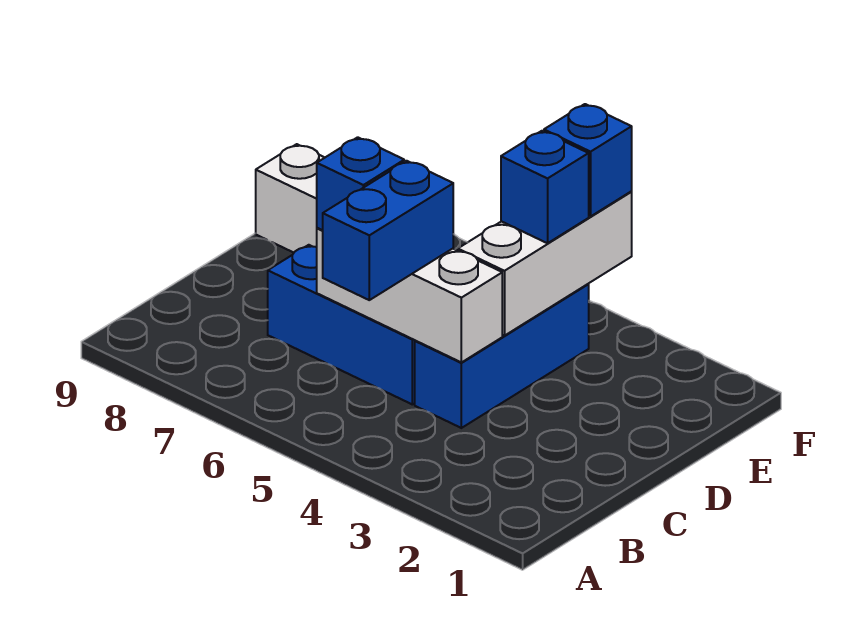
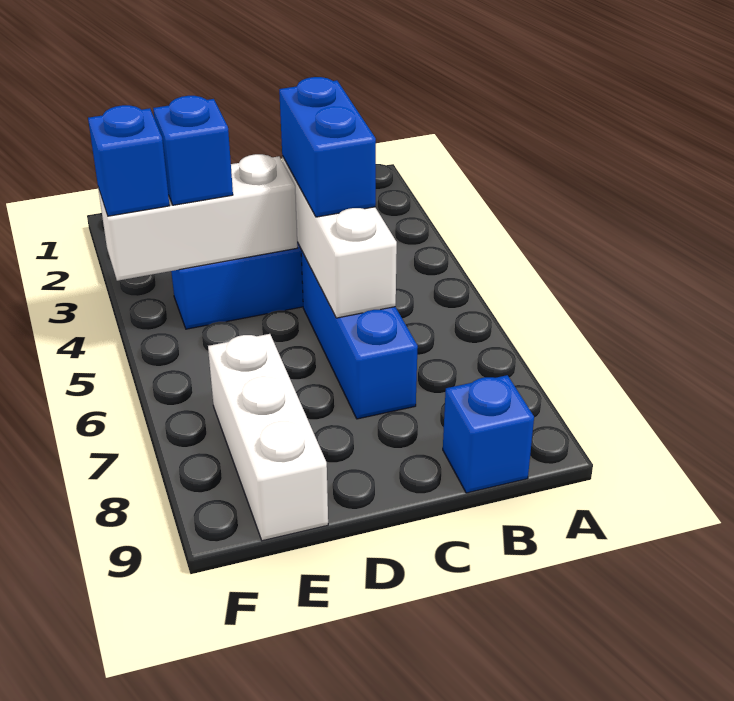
blue 1x2 brick [323,161,453,300] -> blue 1x2 brick turned to [279,77,376,217]
blue 1x1 brick [317,137,404,230] -> blue 1x1 brick moved to [443,375,534,493]

